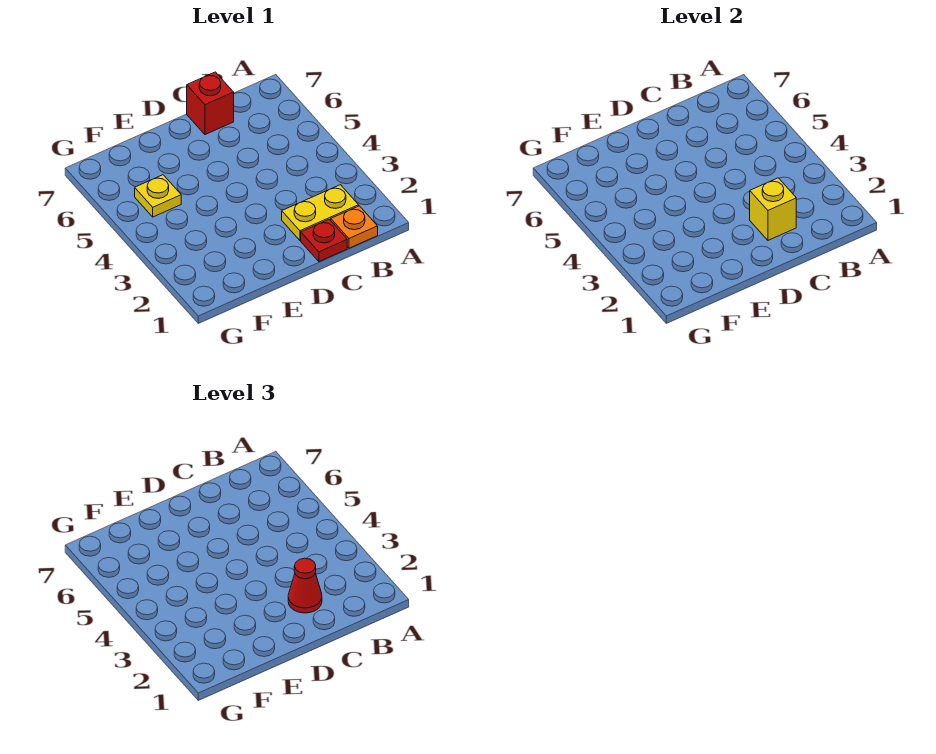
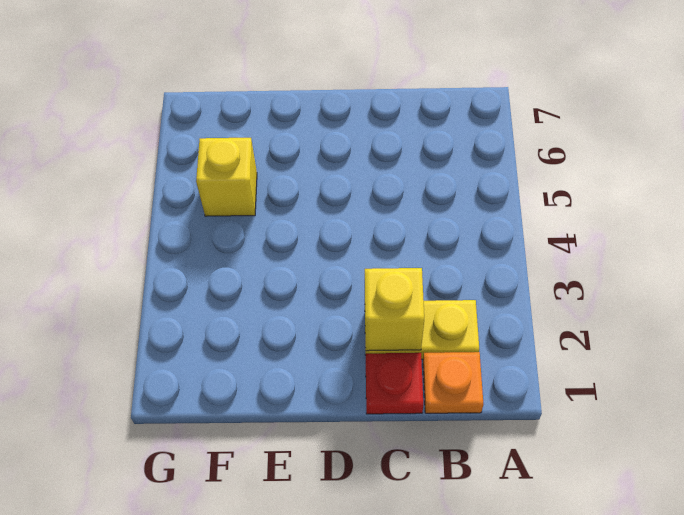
red 1x1 cone [288,558,322,613] -> none
red 1x1 brick [187,72,234,135] -> none
yellow 1x1 plate [135,175,181,217] -> yellow 1x1 brick [196,138,257,216]

